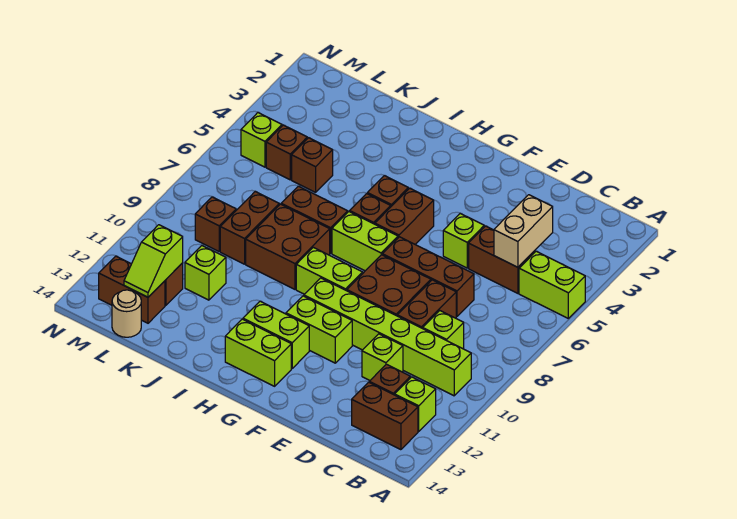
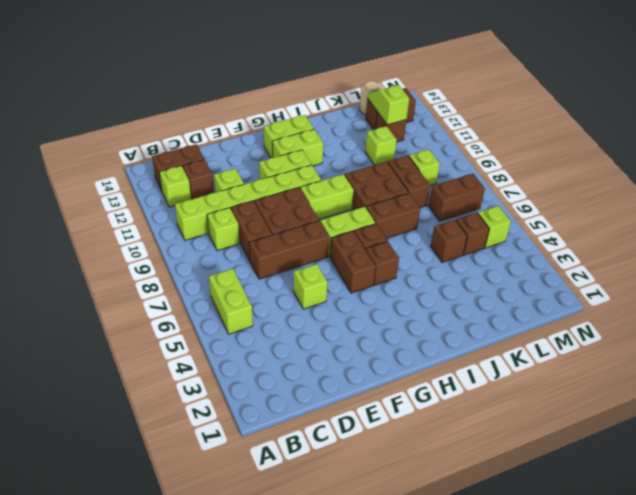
lime 1x2 brick [519,251,585,318] -> lime 1x2 brick turned to [209,269,253,334]
tan 1x2 brick [494,195,553,267] -> none
brown 1x2 brick [469,226,535,293] -> brown 1x2 brick moved to [429,174,485,221]
brown 1x1 brick [195,197,236,251] -> lime 1x1 brick [409,149,440,185]

